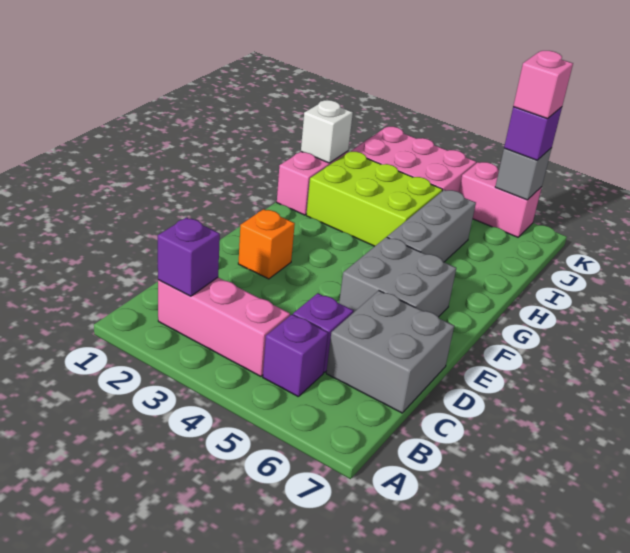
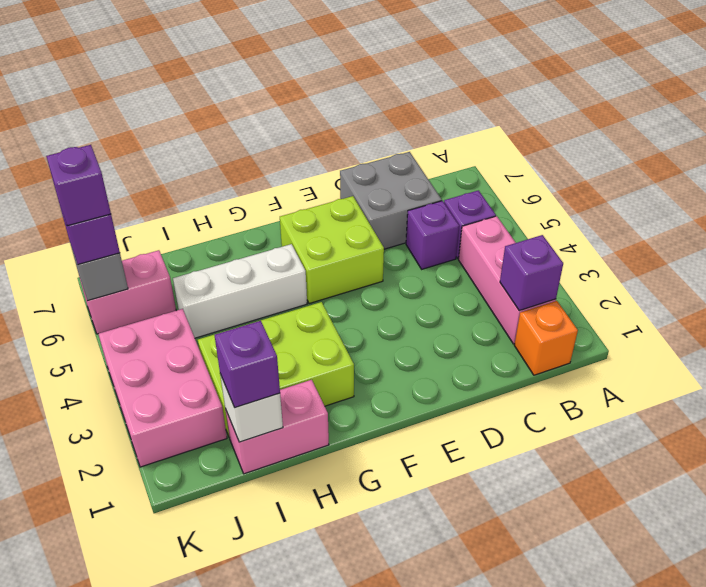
orange 1x1 brick [238,209,295,279] -> orange 1x1 brick moved to [514,301,578,375]
grey 2x2 brick [339,237,456,317] -> lime 2x2 brick [280,196,384,304]
grey 1x3 brick [387,190,476,262] -> white 1x3 brick [173,244,307,338]
lime 2x3 brick [306,152,442,246] -> lime 2x3 brick turned to [198,302,354,438]
none -> purple 1x1 brick [214,321,280,408]
pink 1x2 brick [459,162,542,237] -> pink 1x2 brick turned to [80,250,176,334]
pink 1x1 brick [513,51,573,119] -> purple 1x1 brick [46,145,111,226]

